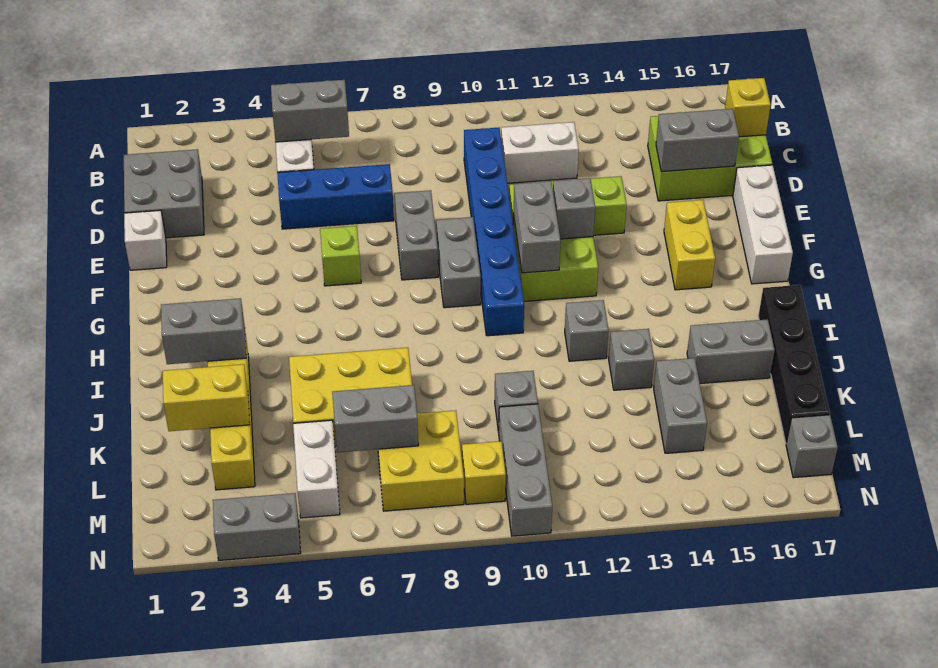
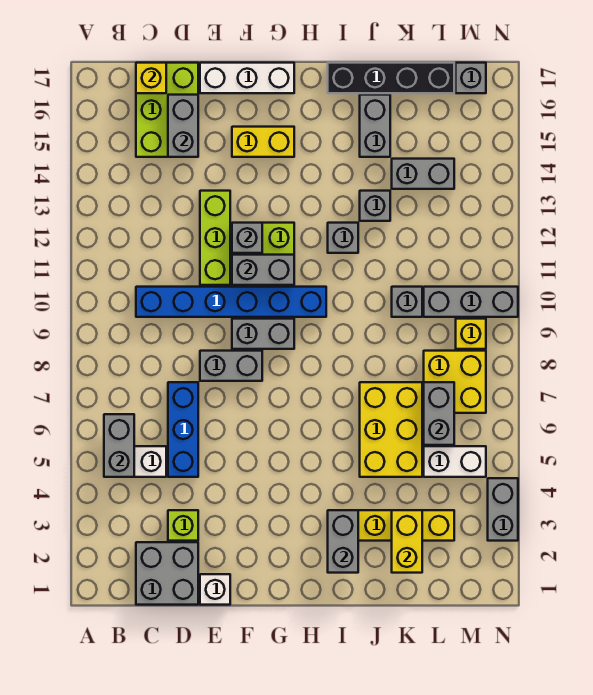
white 1x2 brick [501,122,579,183] -> none
lime 1x1 brick [320,226,361,286] -> lime 1x1 brick moved to [168,510,198,541]

